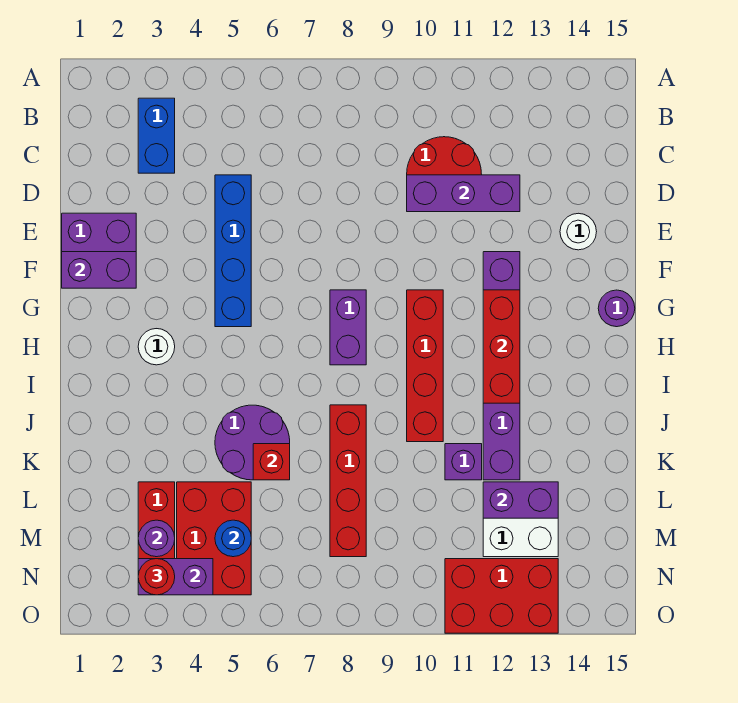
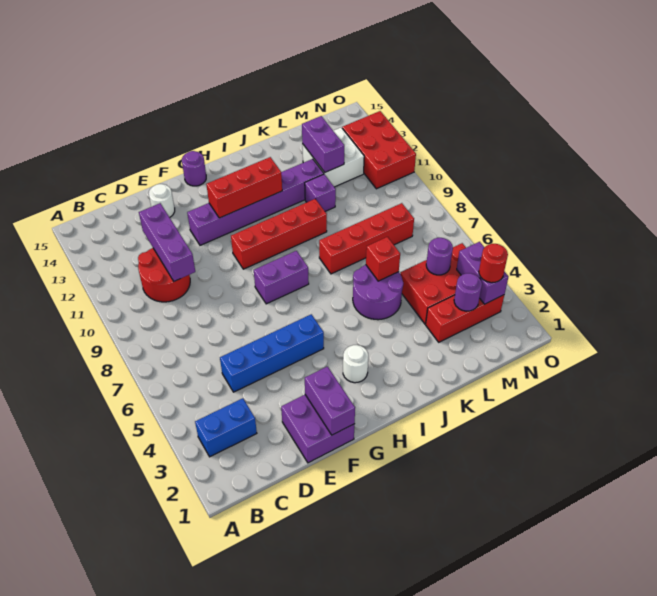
blue 1x1 round brick [215,520,251,557] -> purple 1x1 round brick [426,238,453,275]

